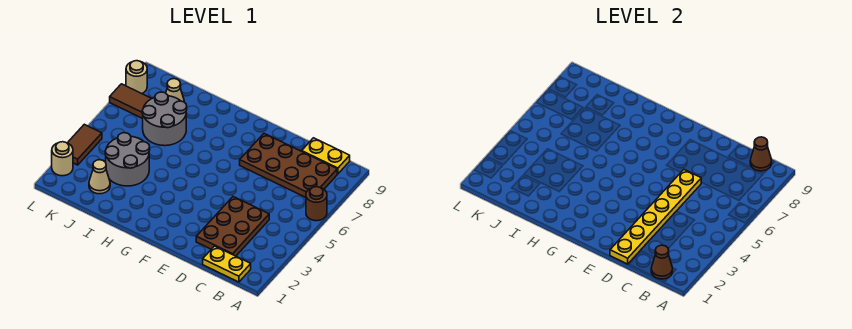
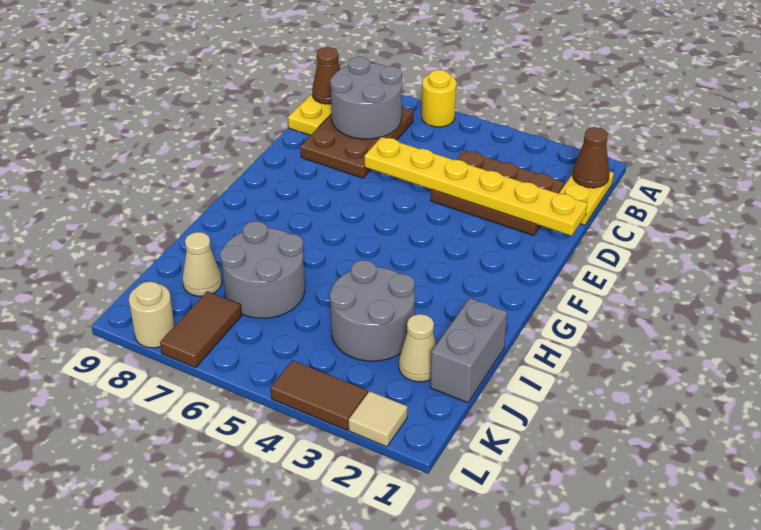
brown 1x1 round brick [306,187,327,221] -> yellow 1x1 round brick [422,70,456,127]
brown 2x4 plate [240,134,337,197] -> brown 2x3 plate [300,107,414,178]
none -> grey 2x2 round brick [330,57,402,139]
none -> grey 1x2 brick [430,298,507,403]
tan 1x1 round brick [52,142,73,176] -> tan 1x1 tile [349,391,407,447]

